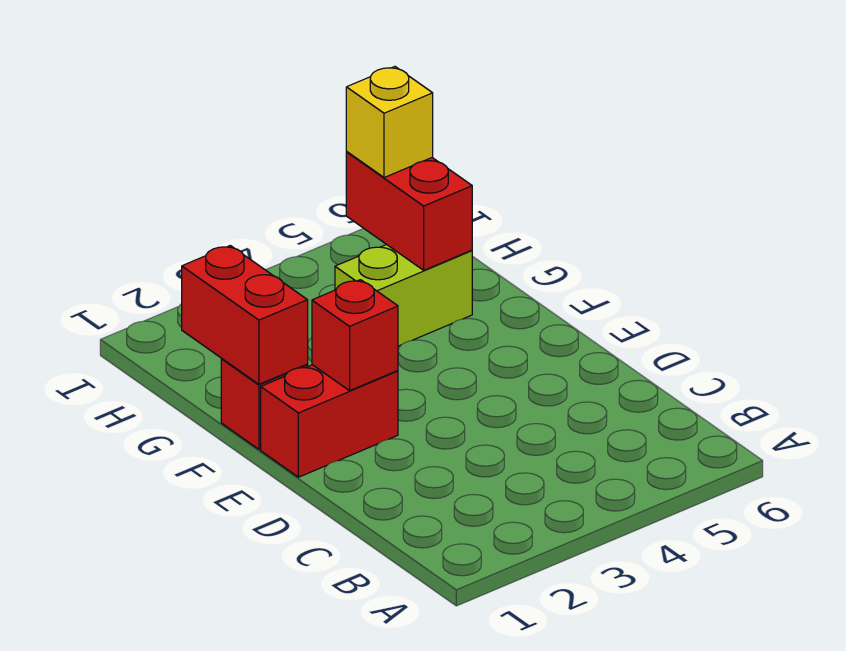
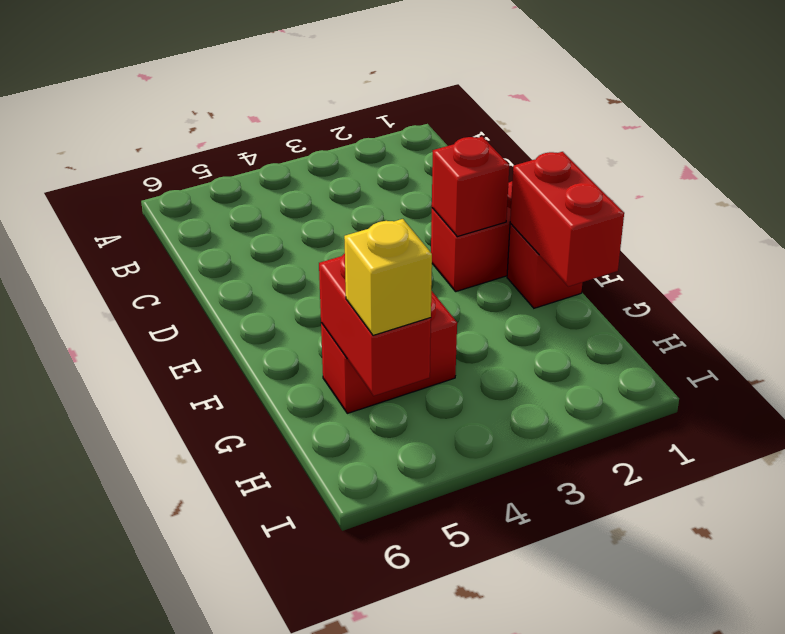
lime 1x2 brick [335,244,472,346] -> red 1x2 brick [321,291,457,413]

